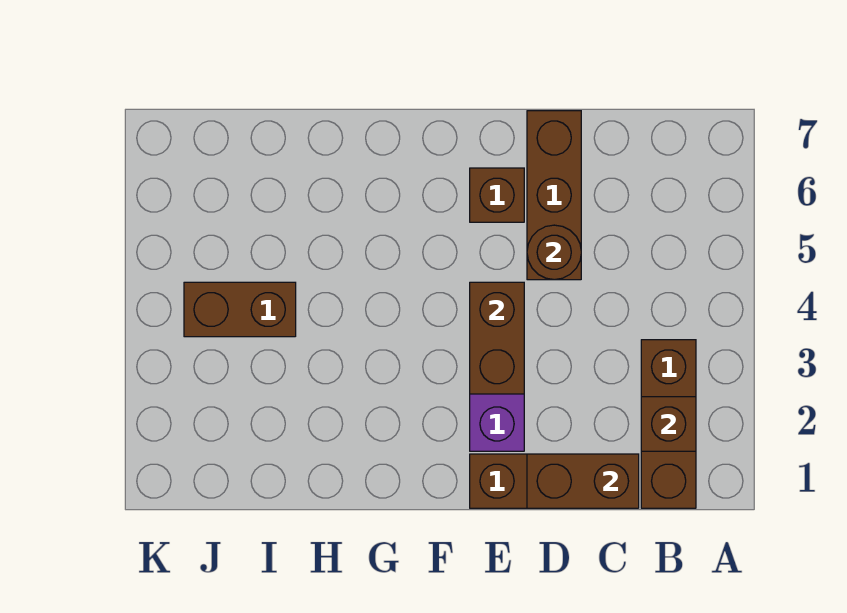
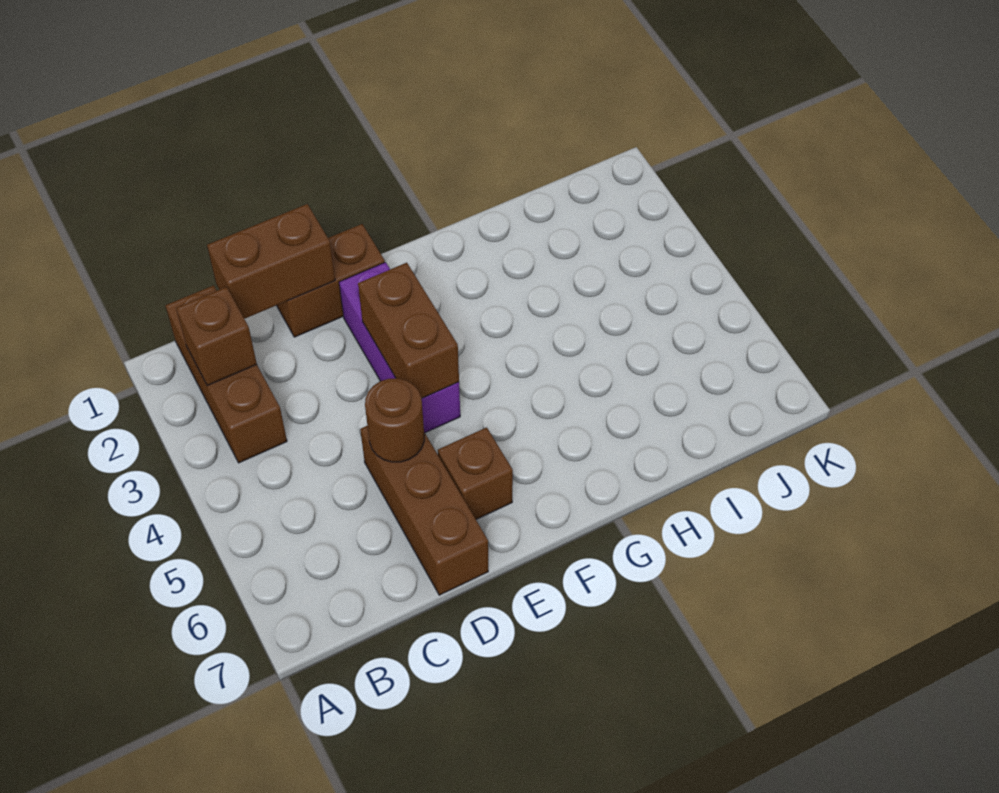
brown 1x2 brick [184,282,296,337] -> none

